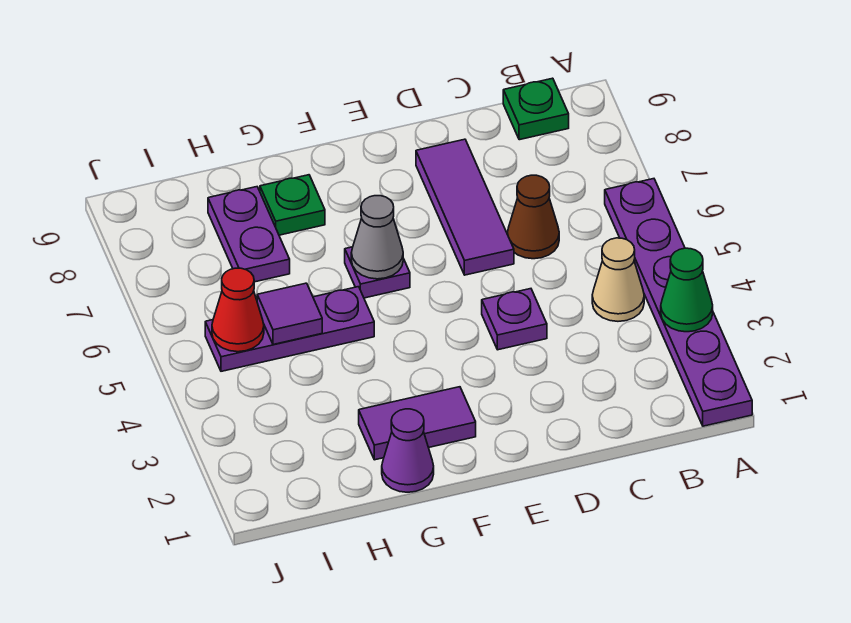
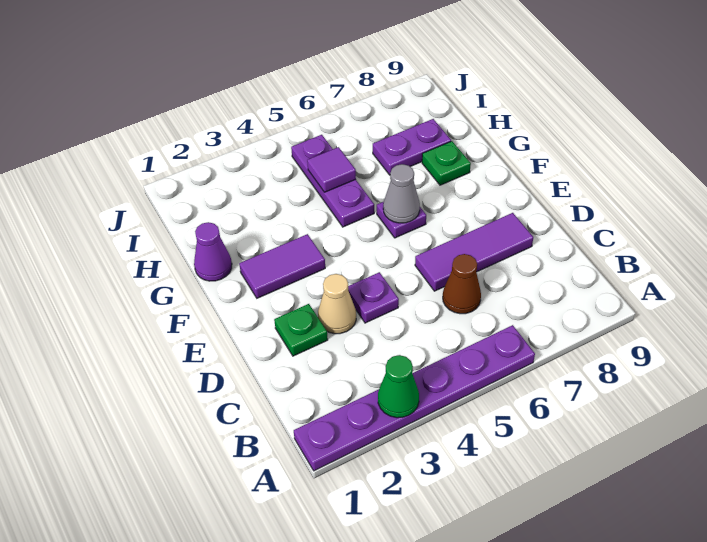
tan 1x1 cone [592,238,644,321] -> tan 1x1 cone moved to [318,274,356,334]
green 1x1 plate [503,78,569,140] -> green 1x1 plate moved to [274,304,328,356]
purple 1x2 tile [359,387,476,460] -> purple 1x2 tile turned to [239,234,325,298]
red 1x1 cone [212,268,264,352] -> none

